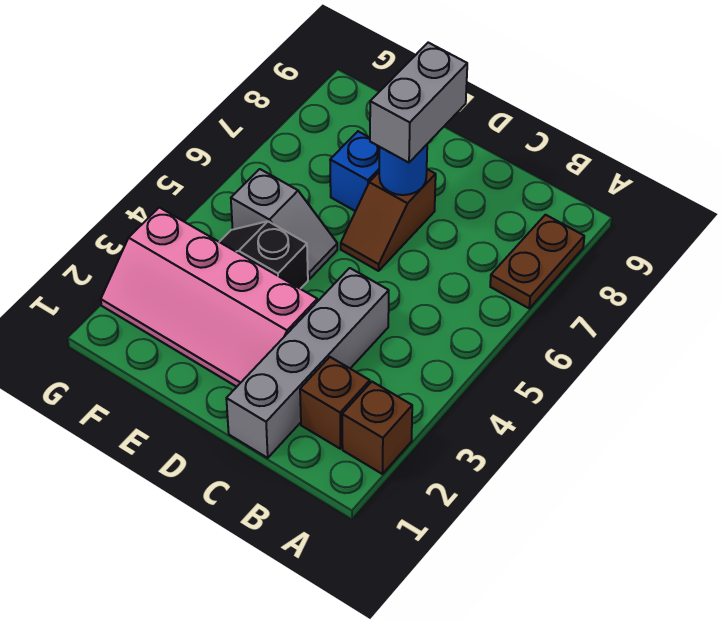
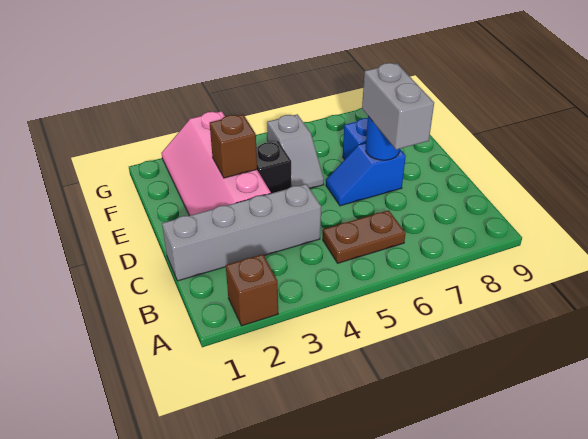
brown 1x2 plate [490,215,584,308] -> brown 1x2 plate moved to [323,210,406,263]
brown 1x1 brick [300,357,370,449] -> brown 1x1 brick moved to [209,115,257,178]
brown 1x2 slope [341,169,436,271] -> blue 1x2 slope [326,143,406,206]
grey 1x2 brick [370,43,467,163] -> grey 1x2 brick turned to [362,63,434,150]

